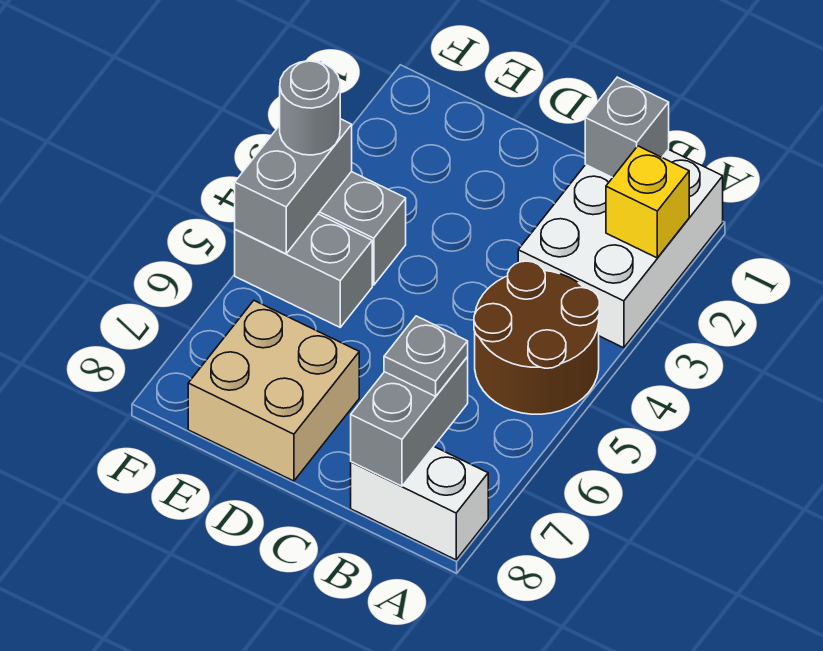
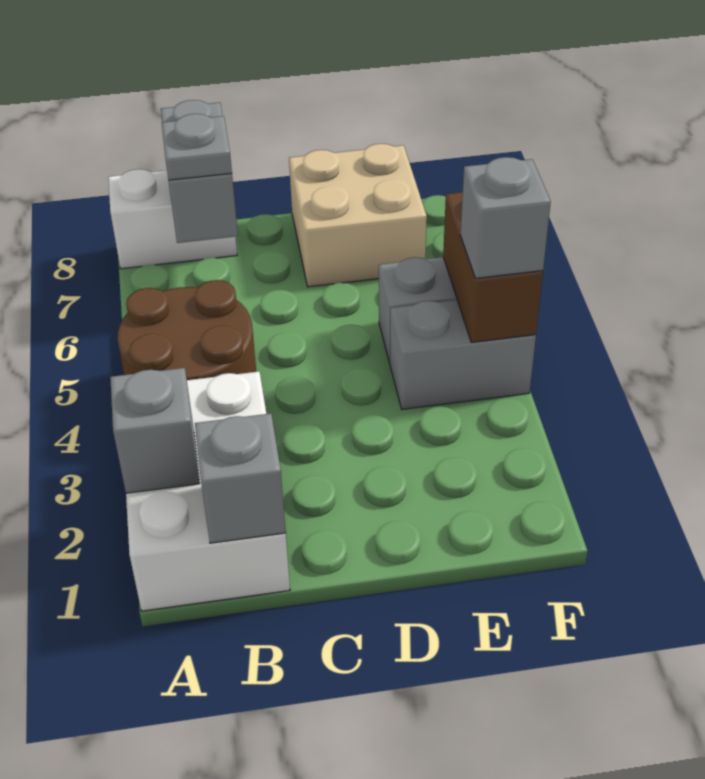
yellow 1x1 brick [606,146,689,258] -> grey 1x1 brick [110,368,200,493]
grey 1x2 brick [235,119,352,254] -> brown 1x2 brick [443,192,543,342]
grey 1x1 round brick [280,61,340,155] -> grey 1x1 brick [460,157,551,278]

